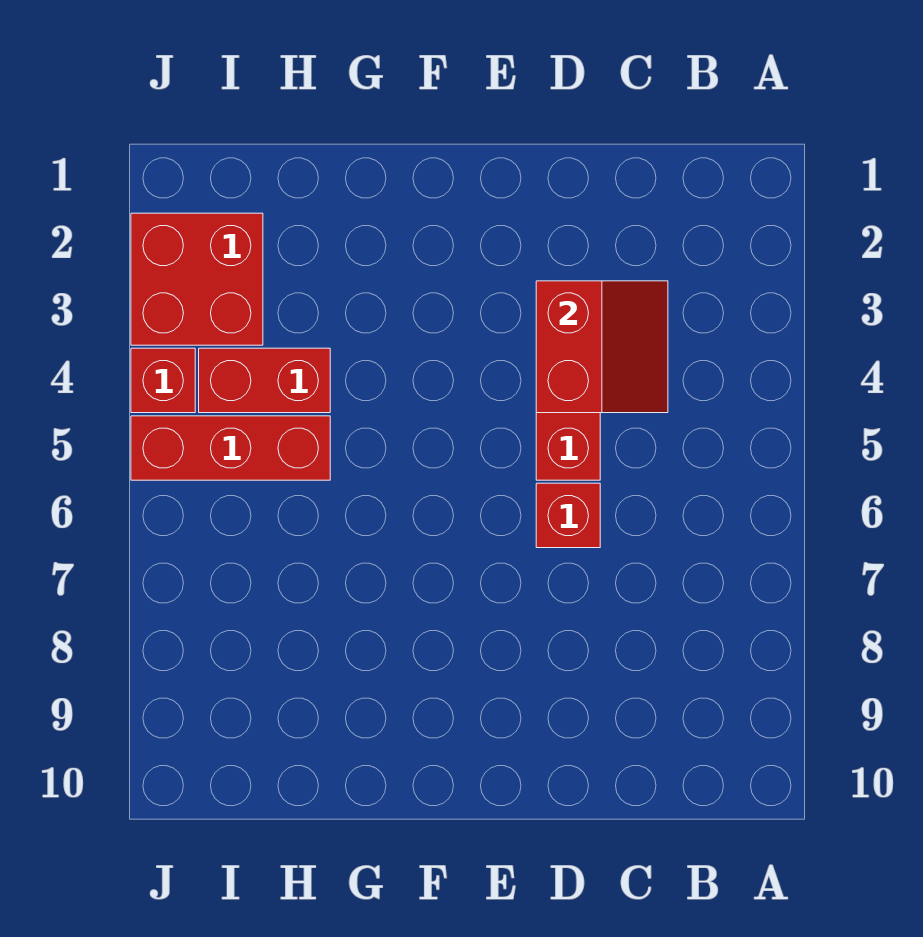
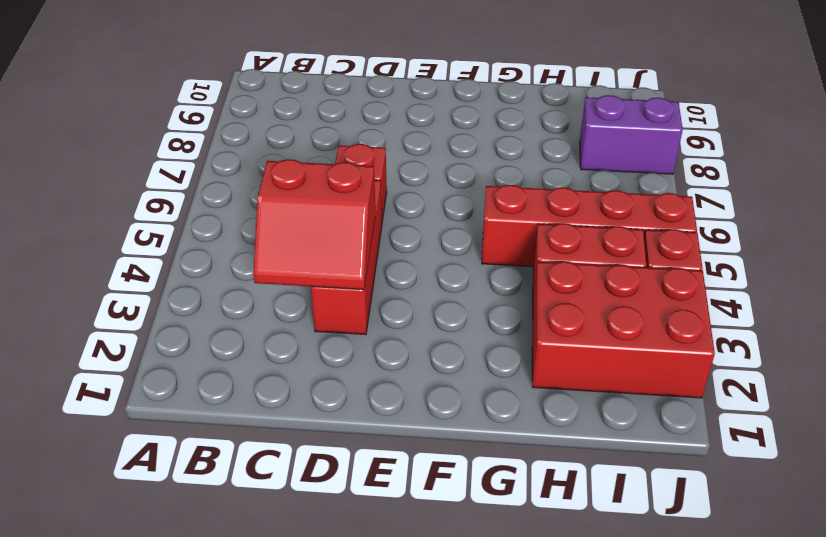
red 2x2 slope [536,281,668,413] -> red 2x2 slope turned to [253,159,375,290]
red 1x3 brick [131,416,330,480] -> red 1x4 brick [482,185,697,267]
red 2x2 brick [131,213,263,345] -> red 2x3 brick [532,262,715,398]
none -> purple 1x2 brick [579,95,683,174]

